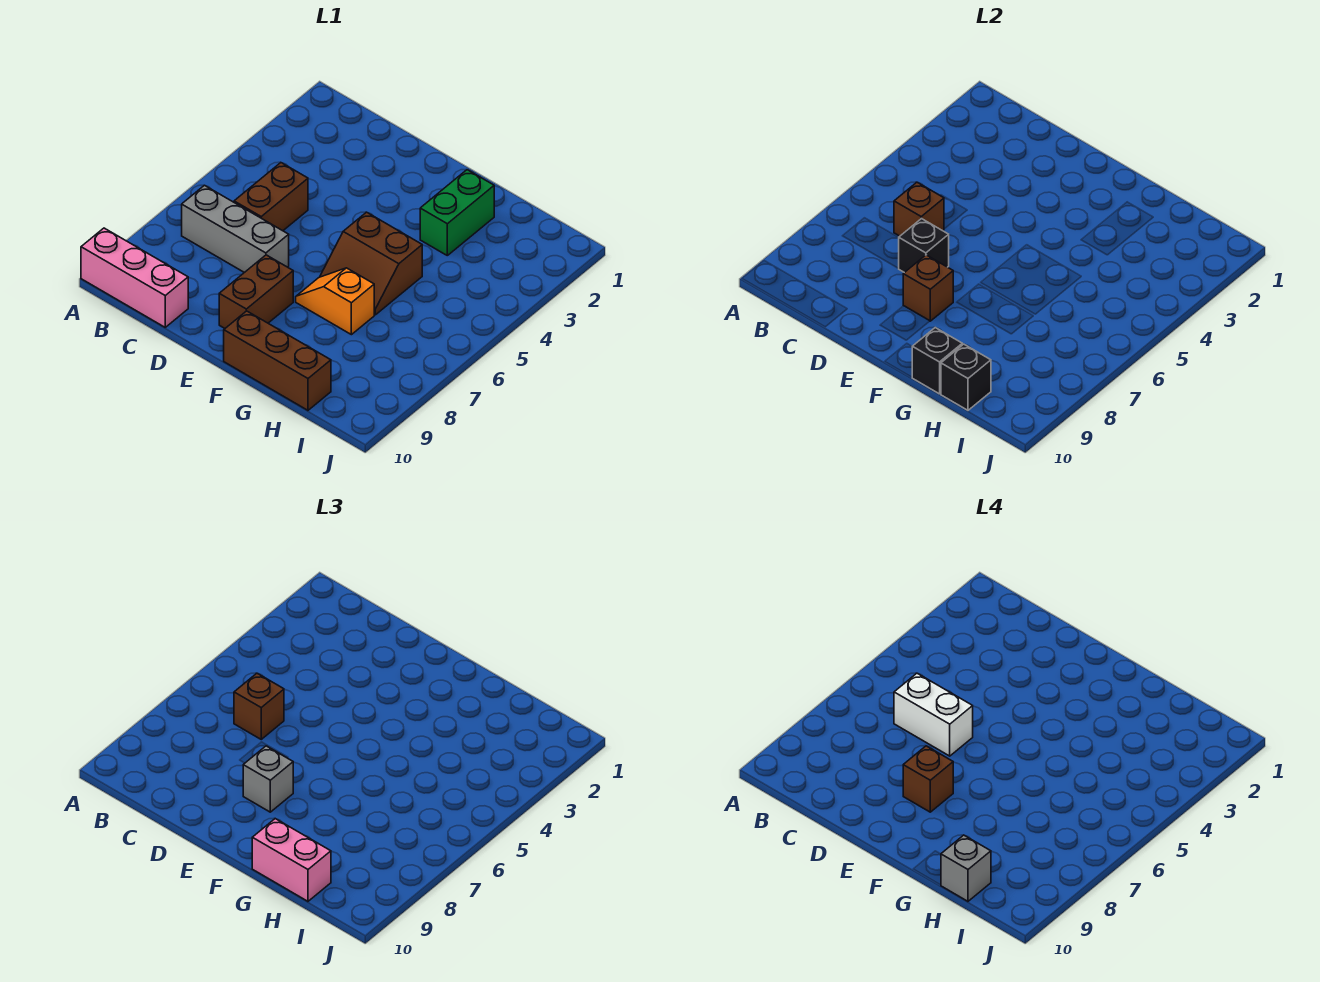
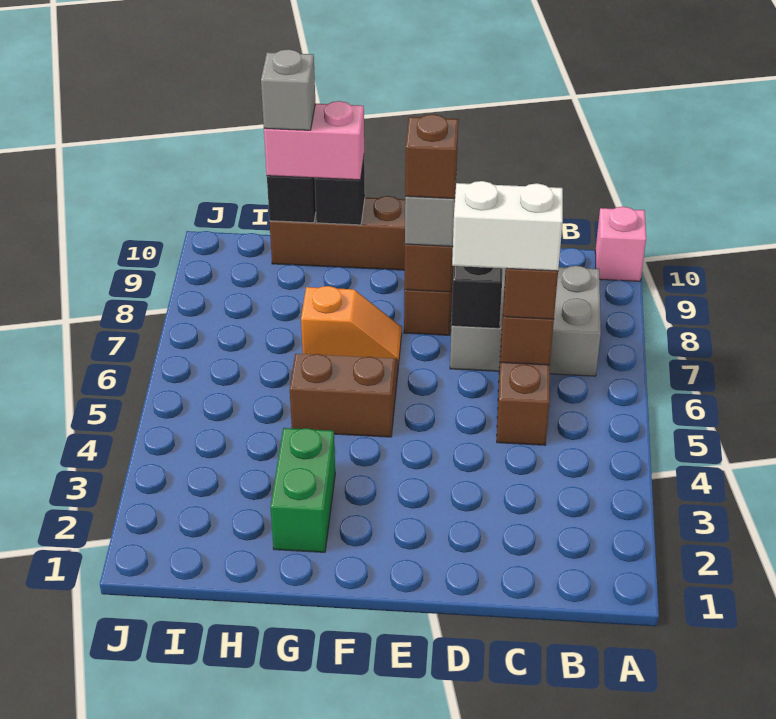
pink 1x3 brick [81,228,188,327] -> pink 1x1 brick [595,207,646,281]
grey 1x3 brick [182,185,289,273] -> grey 2x3 brick [450,265,601,376]

